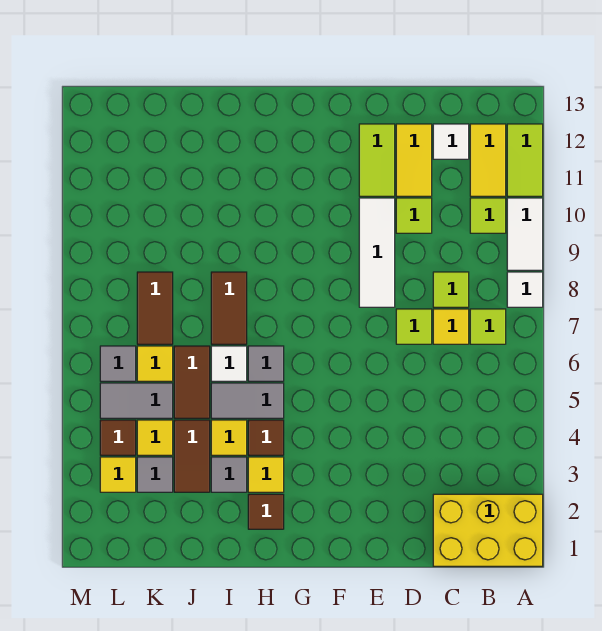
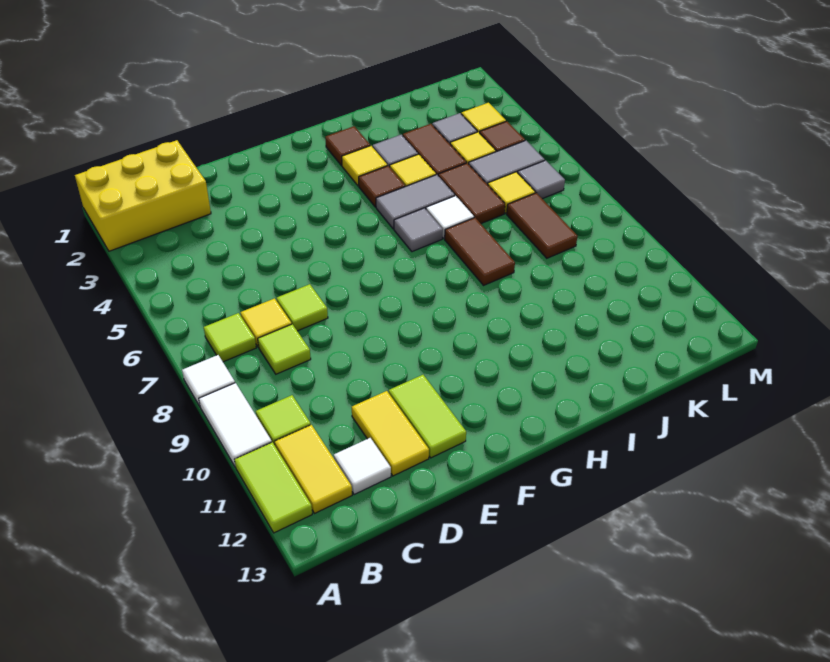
lime 1x1 tile [396,198,432,233] -> none
white 1x3 tile [359,198,395,307] -> none

